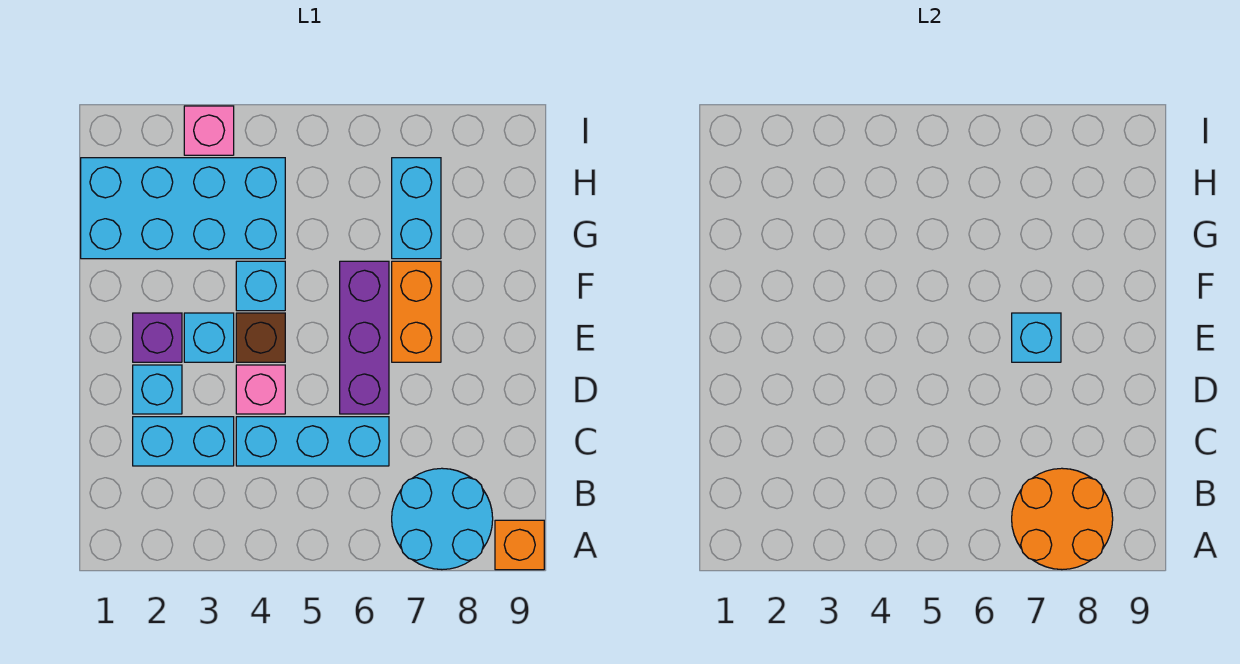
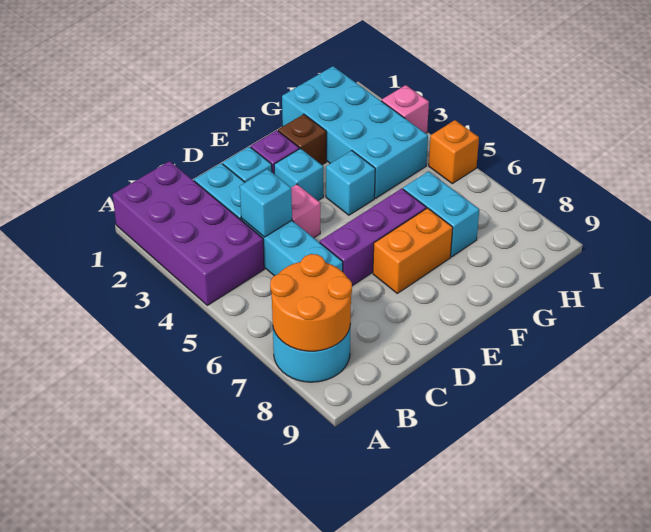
none -> purple 2x4 brick [112,161,264,305]
orange 1x1 brick [495,520,544,570] -> orange 1x1 brick moved to [429,120,479,184]
brown 1x1 brick [236,313,285,362] -> brown 1x1 brick moved to [278,114,326,165]
cyan 1x1 brick [1012,313,1061,362] -> cyan 1x1 brick moved to [240,169,292,237]
cyan 1x2 brick [392,158,441,259] -> cyan 1x2 brick turned to [403,171,479,257]

